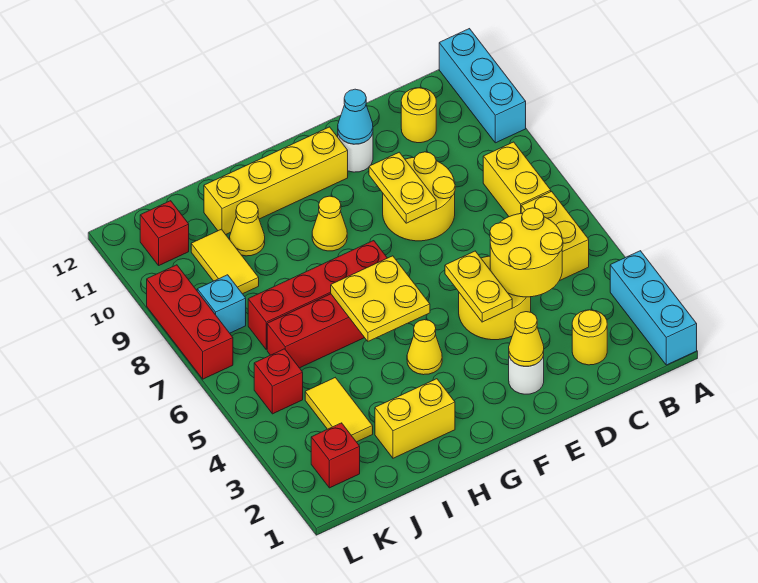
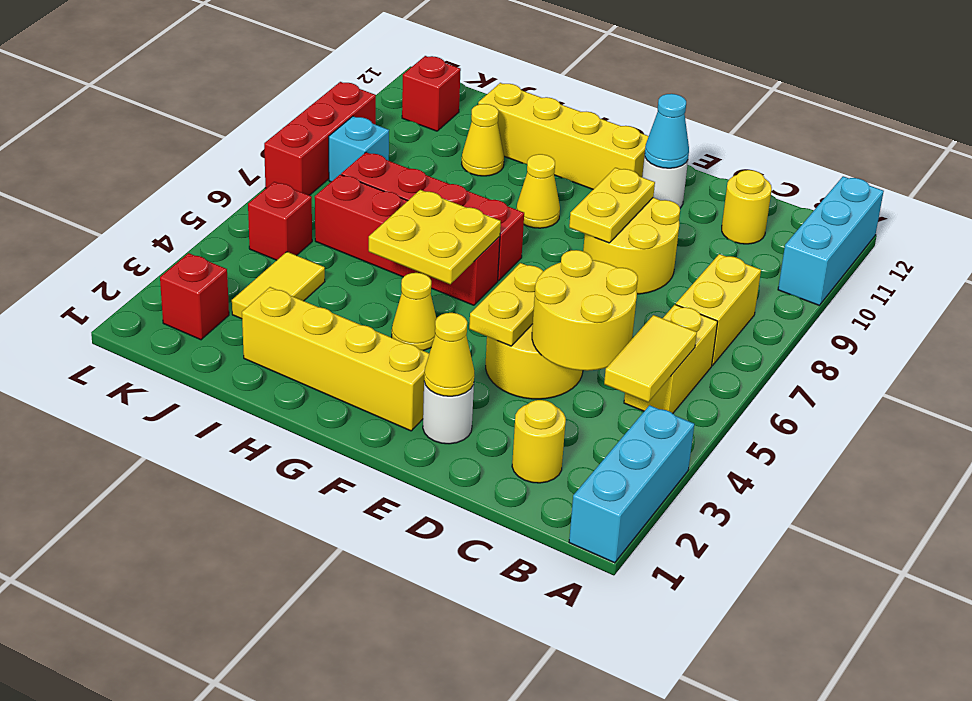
yellow 1x2 brick [375,379,455,458] -> yellow 1x4 brick [242,287,429,431]
yellow 1x2 tile [191,229,259,294] -> yellow 1x2 tile moved to [604,315,697,402]

